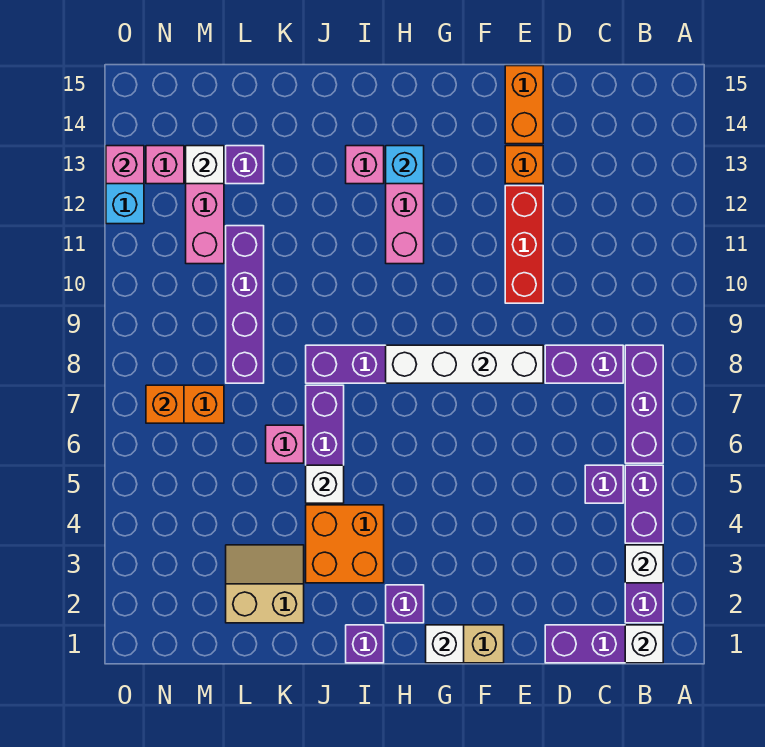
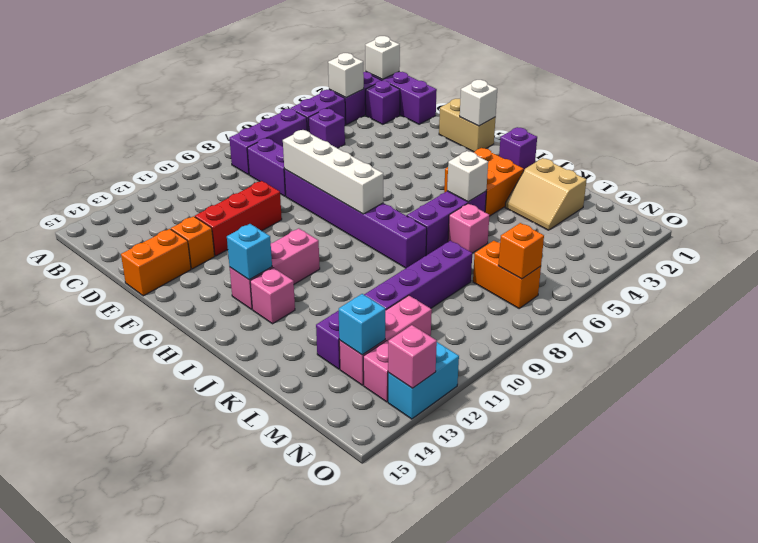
purple 1x1 brick [386,585,424,623] -> purple 1x1 brick moved to [365,80,400,124]
white 1x1 brick [186,146,224,184] -> cyan 1x1 brick [339,294,385,355]

